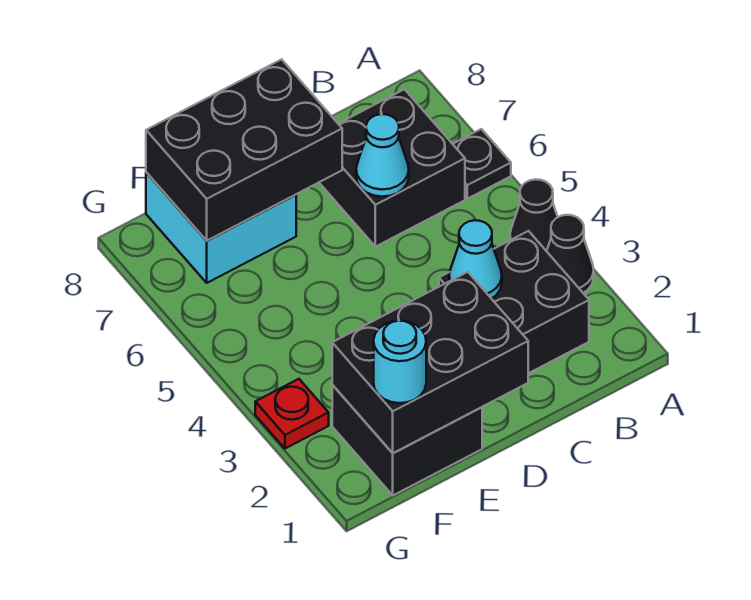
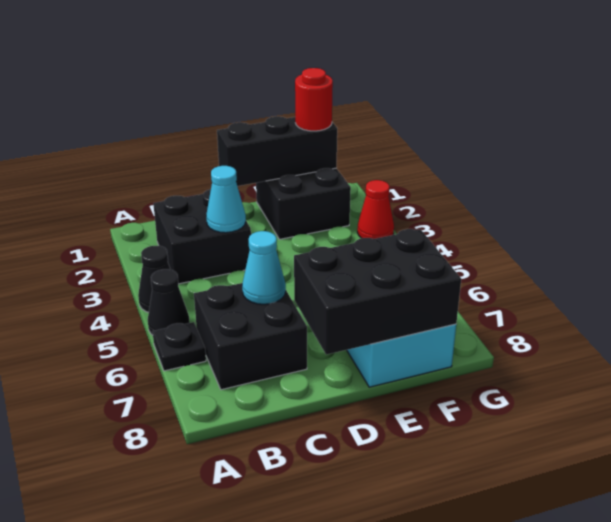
black 1x1 cone [547,215,594,293] -> black 1x1 cone moved to [148,269,190,335]
black 2x3 brick [332,272,528,453] -> black 1x3 brick [217,116,337,186]
cyan 1x1 round brick [374,321,426,403] -> red 1x1 round brick [295,68,333,131]
red 1x1 plate [255,379,329,448] -> red 1x1 cone [357,180,394,239]

